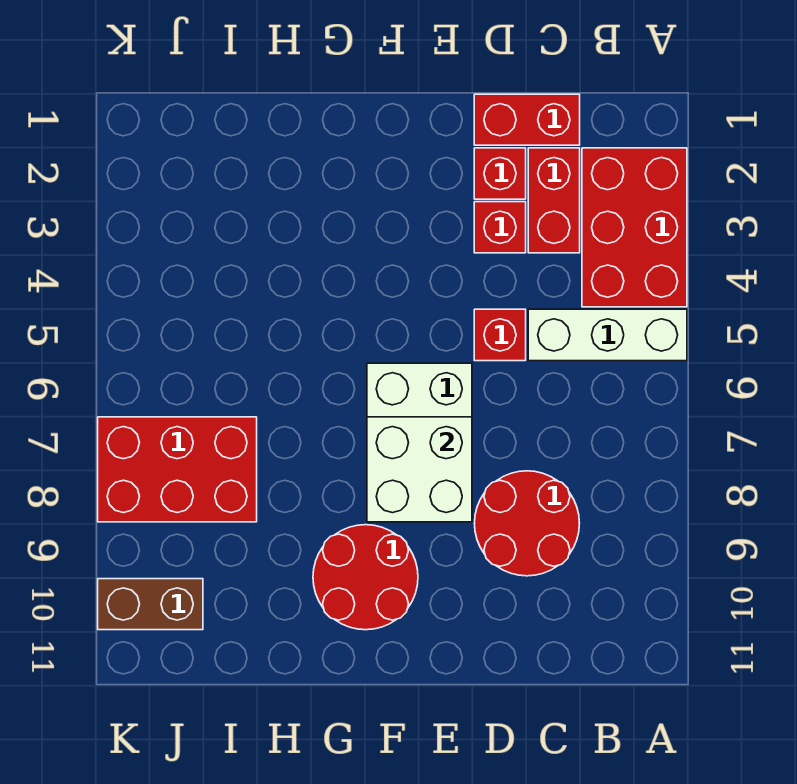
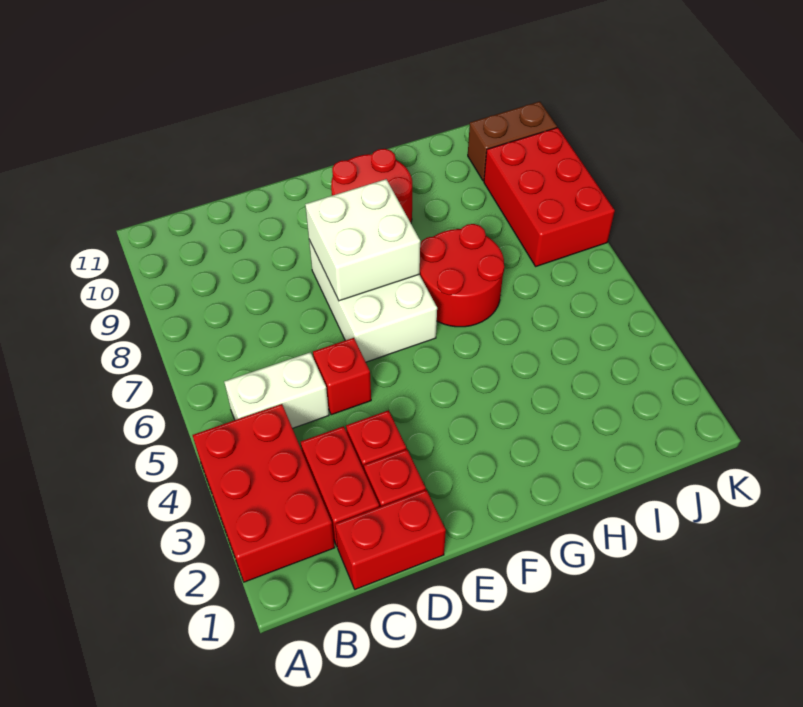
white 1x3 brick [528,309,687,361] -> white 1x2 brick [224,352,329,428]
red 2x2 round brick [474,471,580,576] -> red 2x2 round brick moved to [419,224,504,327]
red 2x3 brick [98,417,257,522] -> red 2x3 brick turned to [484,128,615,266]

